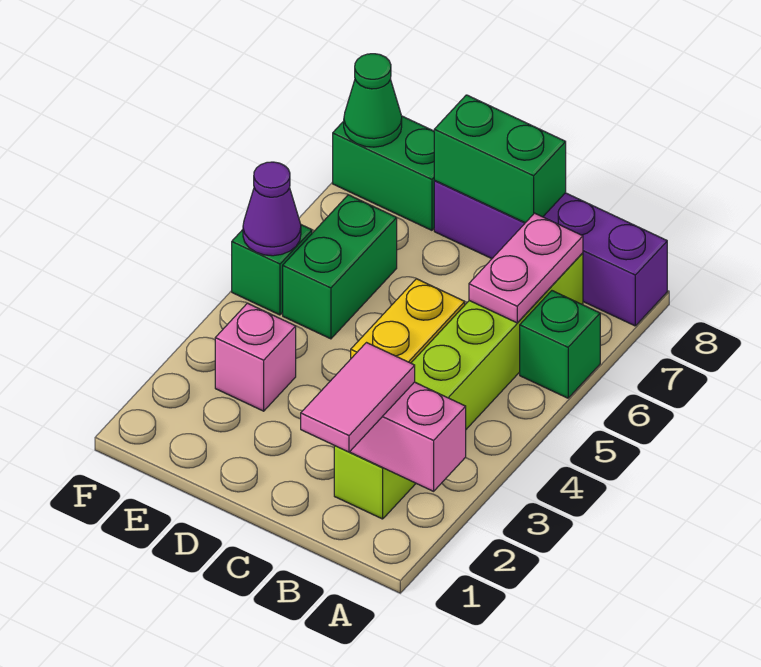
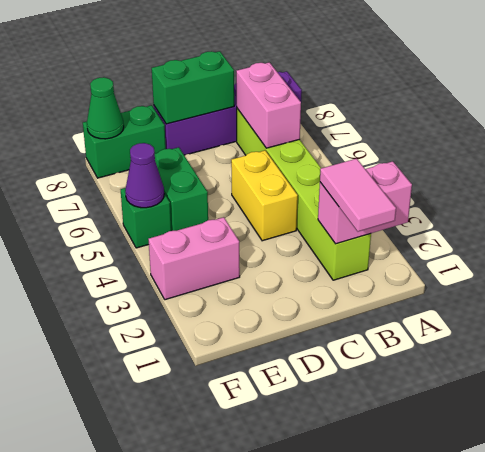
green 1x1 brick [520,291,600,398] -> none
pink 1x2 plate [469,213,583,323] -> pink 1x2 brick [236,62,301,148]
pink 1x1 brick [215,303,296,411] -> pink 1x2 brick [148,217,240,300]

